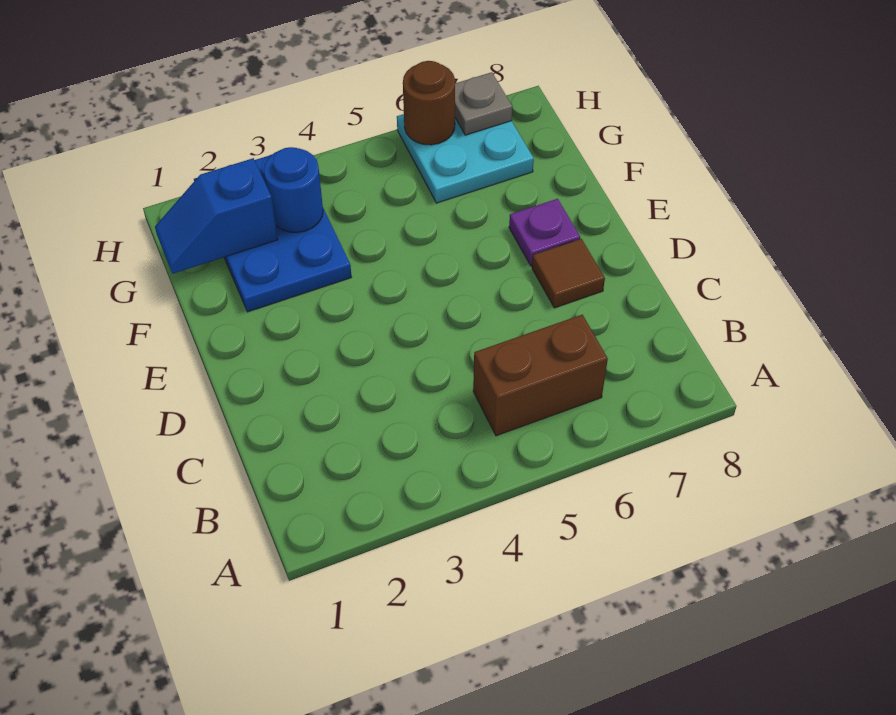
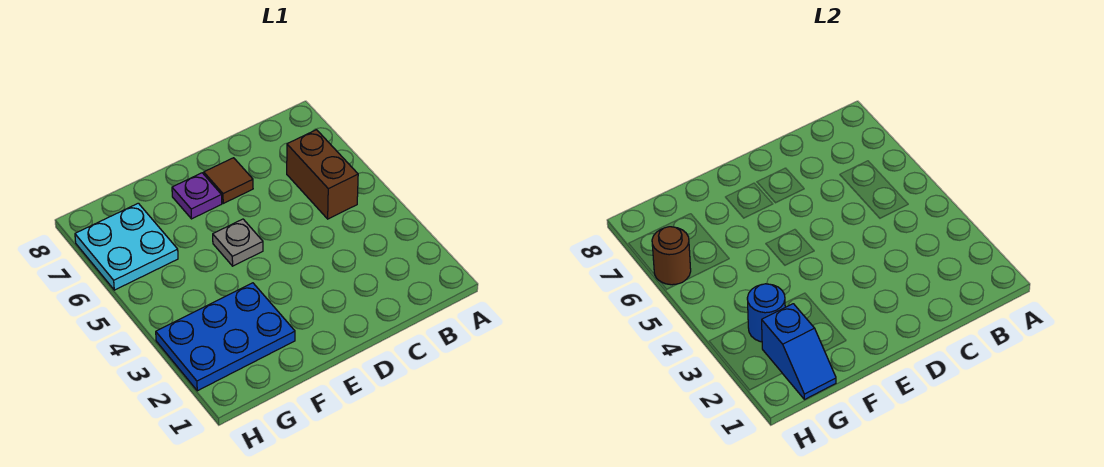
grey 1x1 plate [455,72,512,135] -> grey 1x1 plate moved to [213,219,263,266]

